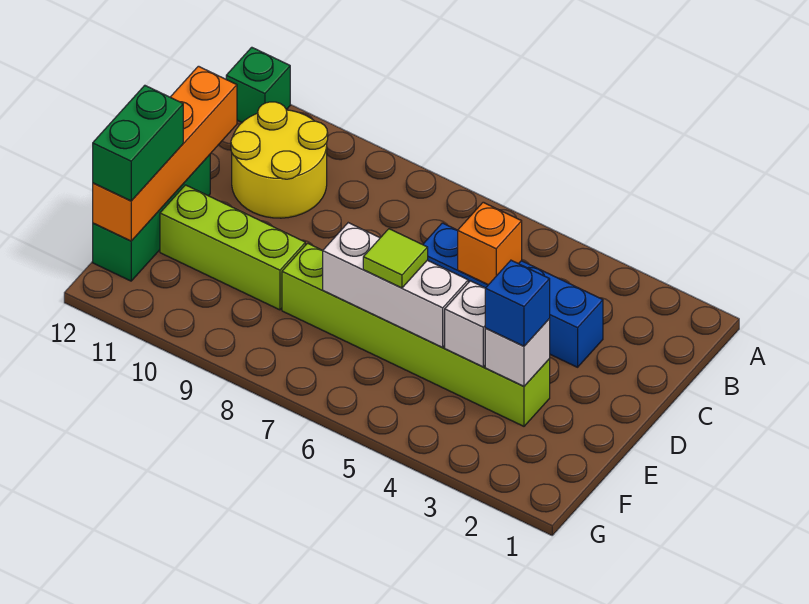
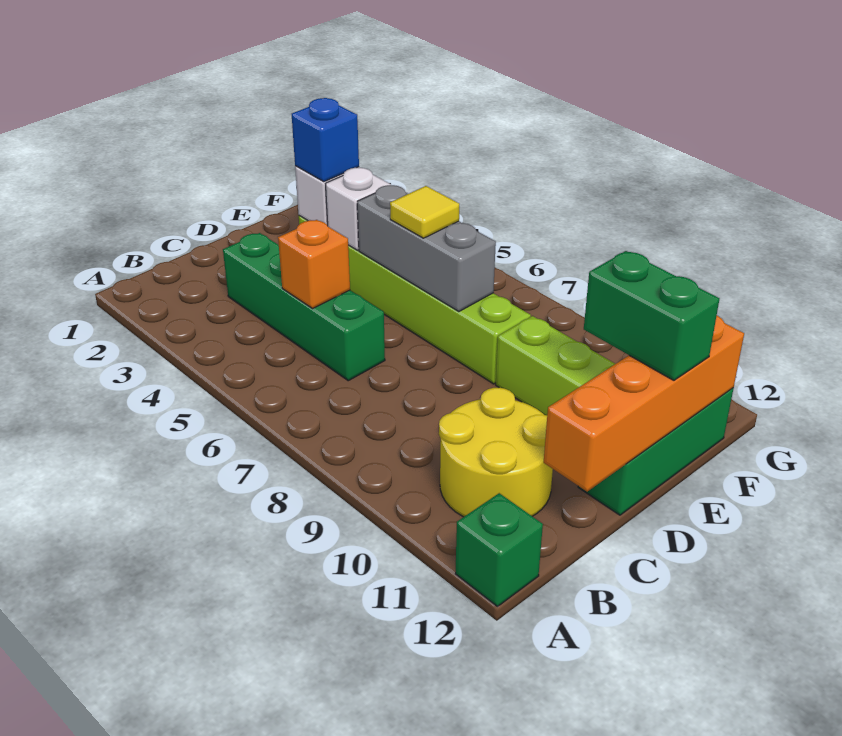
blue 1x4 brick [423,223,603,367] -> green 1x4 brick [223,233,385,381]
white 1x3 brick [323,223,468,348] -> grey 1x3 brick [357,185,496,312]
lime 1x1 tile [363,229,428,288] -> yellow 1x1 tile [390,186,459,238]
green 1x2 brick [93,85,183,201] -> green 1x2 brick turned to [584,251,719,380]

